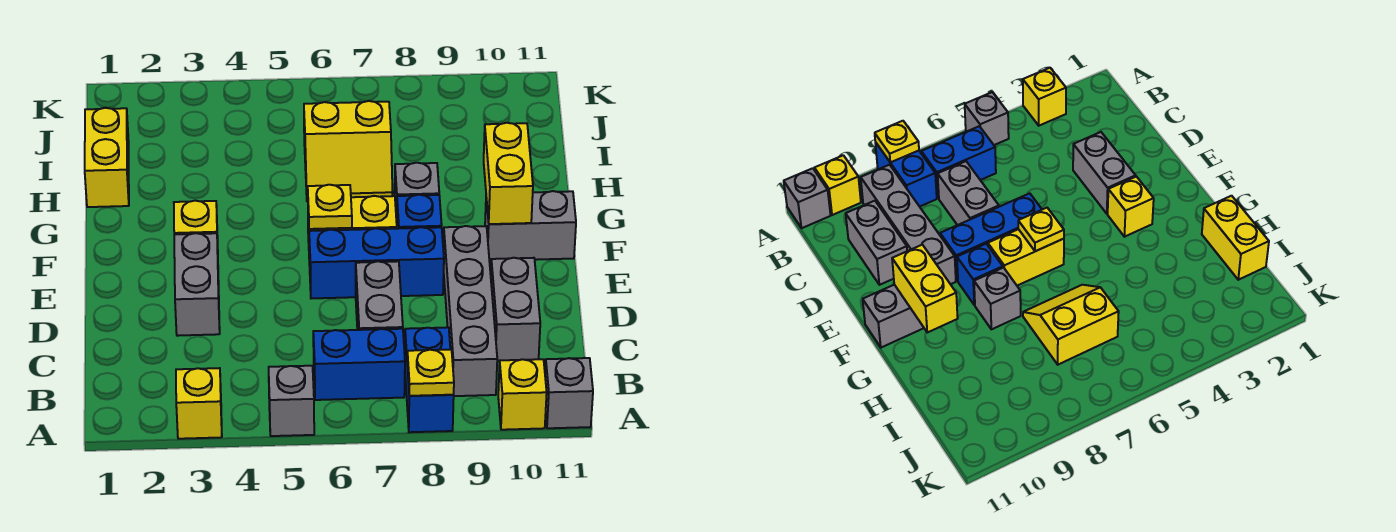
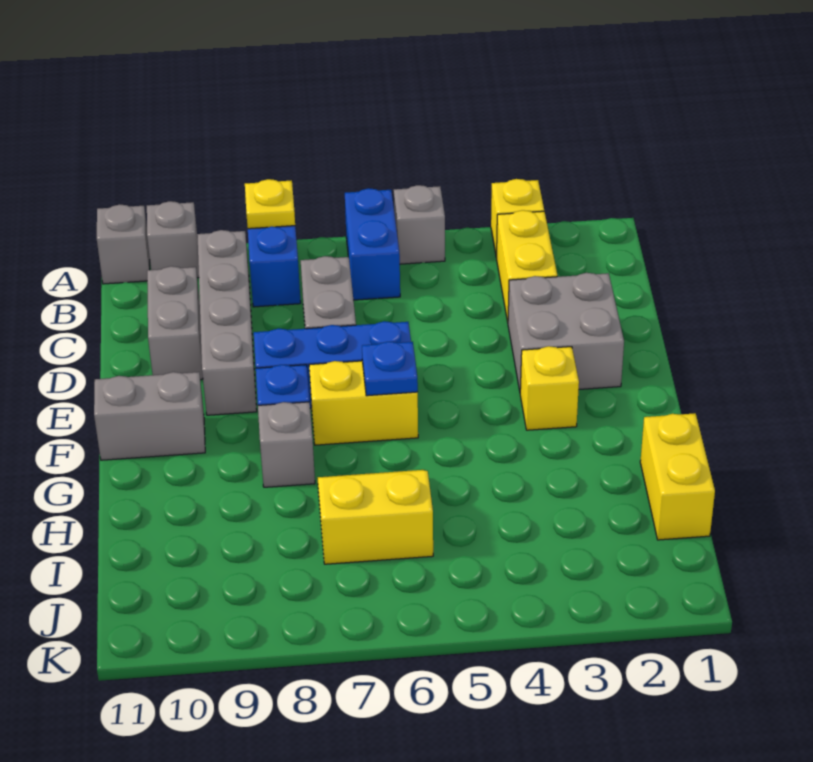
yellow 1x1 brick [498,359,547,430] -> grey 1x1 brick [147,201,199,278]
blue 1x2 brick [313,329,405,400] -> blue 1x2 brick turned to [345,188,400,300]
grey 1x2 brick [174,233,220,336] -> grey 2x2 brick [508,273,624,391]
yellow 1x1 plate [308,185,352,229] -> blue 1x1 plate [362,342,418,396]
yellow 1x2 brick [484,123,533,224] -> yellow 1x2 brick moved to [496,210,557,322]

